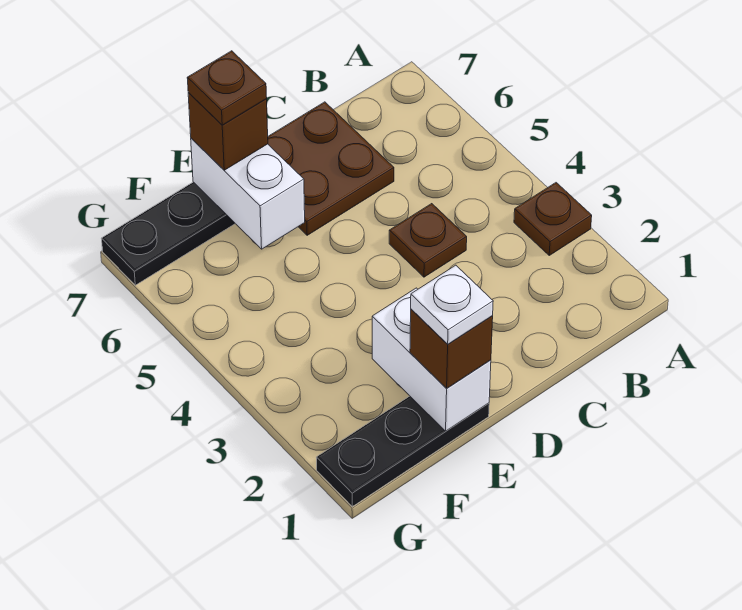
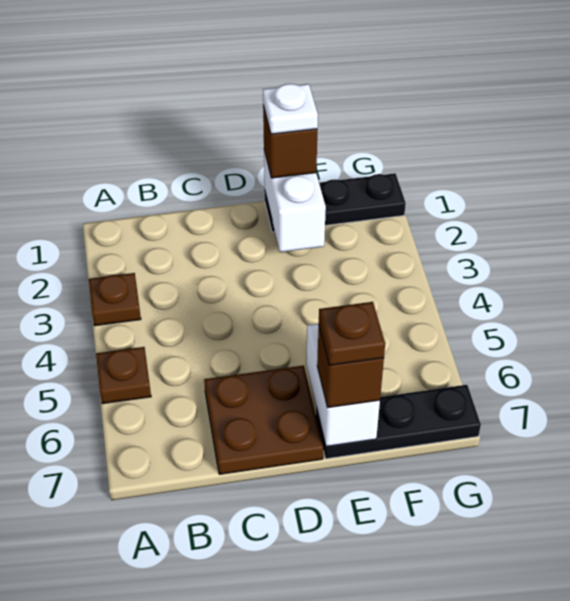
brown 1x1 plate [389,204,467,277] -> brown 1x1 plate moved to [96,347,151,404]

